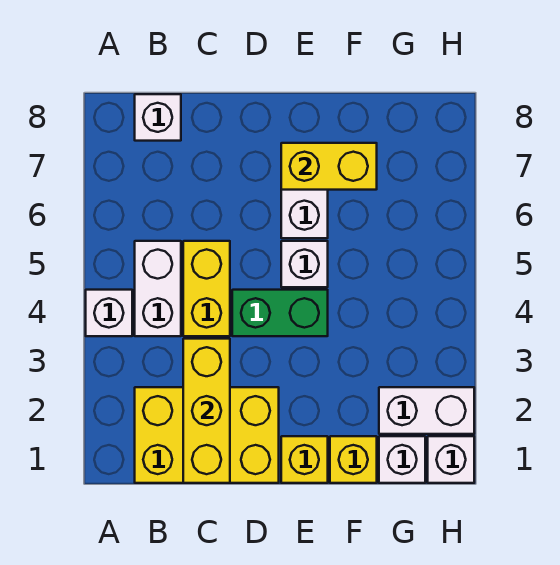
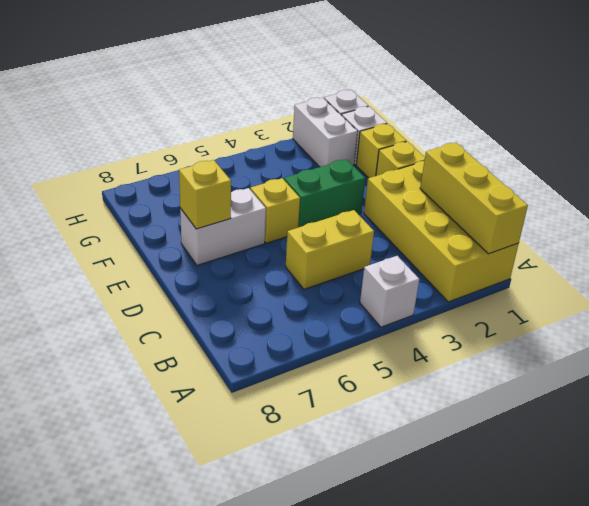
yellow 2x3 brick [135,387,279,483] -> yellow 2x4 brick [364,161,519,302]
white 1x2 brick [135,241,181,336] -> none
white 1x1 brick [135,94,181,141] -> none
yellow 1x3 brick [183,339,230,483] -> yellow 1x3 brick turned to [420,143,528,254]
green 1x2 brick [232,290,328,336] -> green 1x2 brick turned to [284,159,365,227]
white 1x1 brick [281,241,328,287] -> yellow 1x1 brick [250,178,300,243]
yellow 1x2 brick [281,143,377,190] -> yellow 1x1 brick [179,160,231,229]

